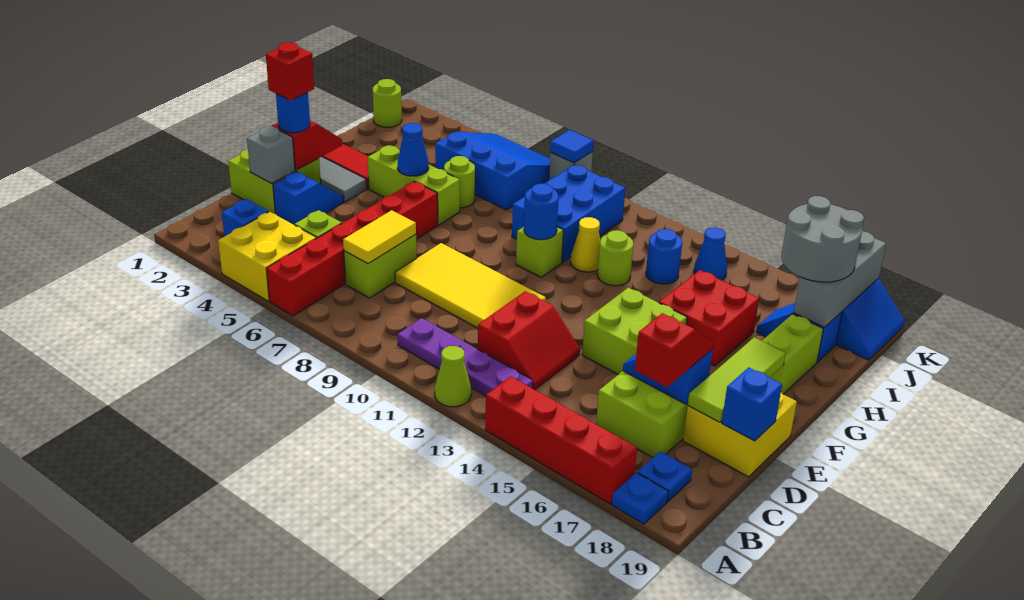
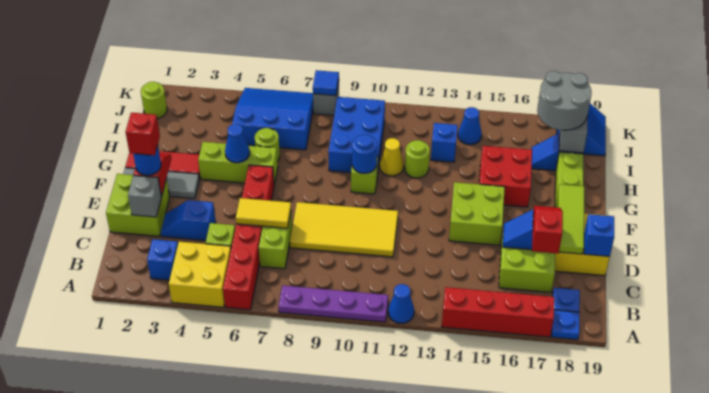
lime 1x1 cone [435,346,471,407] -> blue 1x1 cone [388,284,414,323]
purple 1x4 plate [398,318,533,396] -> purple 1x4 plate moved to [278,285,388,322]
yellow 1x2 tile [343,210,416,264] -> yellow 1x2 tile turned to [236,198,291,228]
red 2x2 slope [478,291,580,390] -> none
blue 1x2 slope [273,172,344,225] -> blue 1x2 slope turned to [161,200,216,241]
blue 1x1 round brick [646,229,682,284] -> blue 1x1 brick [431,123,458,162]

